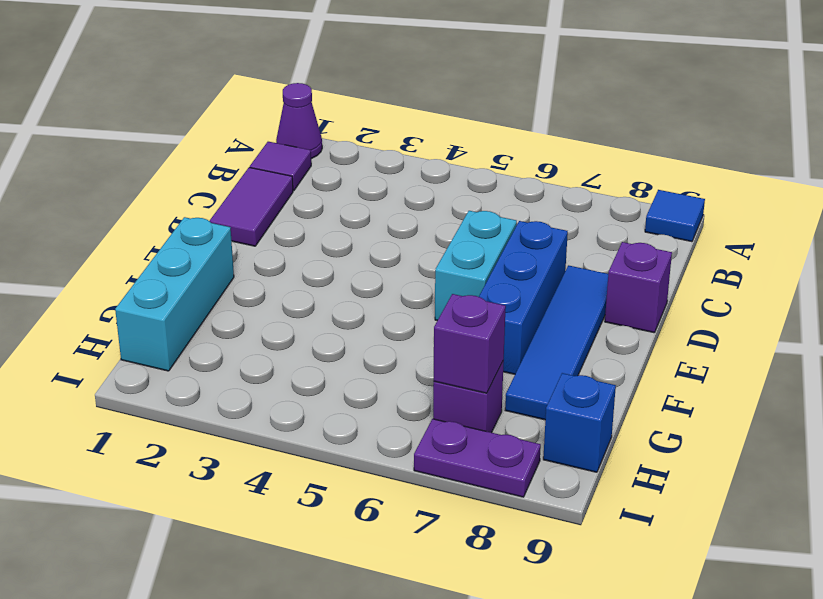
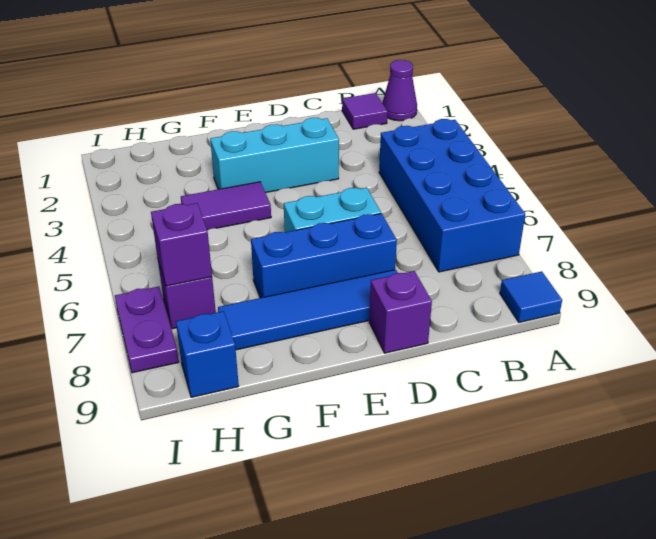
none -> blue 2x4 brick [379,119,525,272]
purple 1x2 tile [210,167,293,246] -> purple 1x2 tile moved to [181,182,271,230]
cyan 1x3 brick [115,217,234,371] -> cyan 1x3 brick moved to [210,118,339,193]

